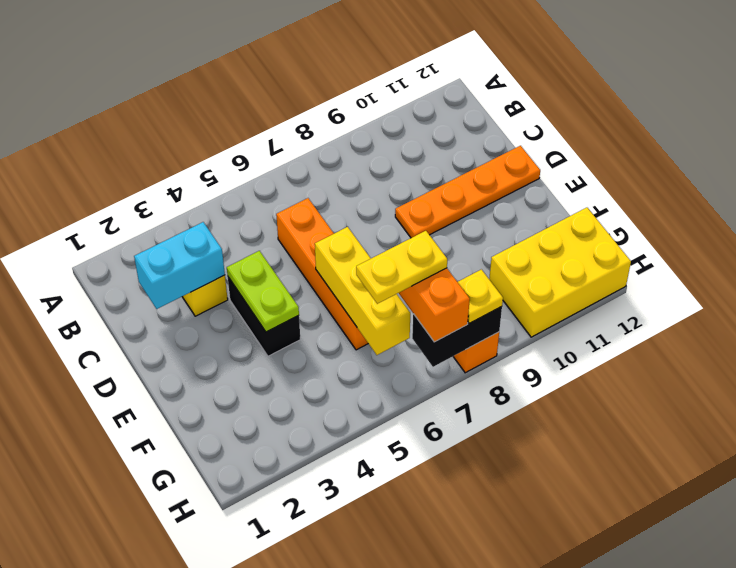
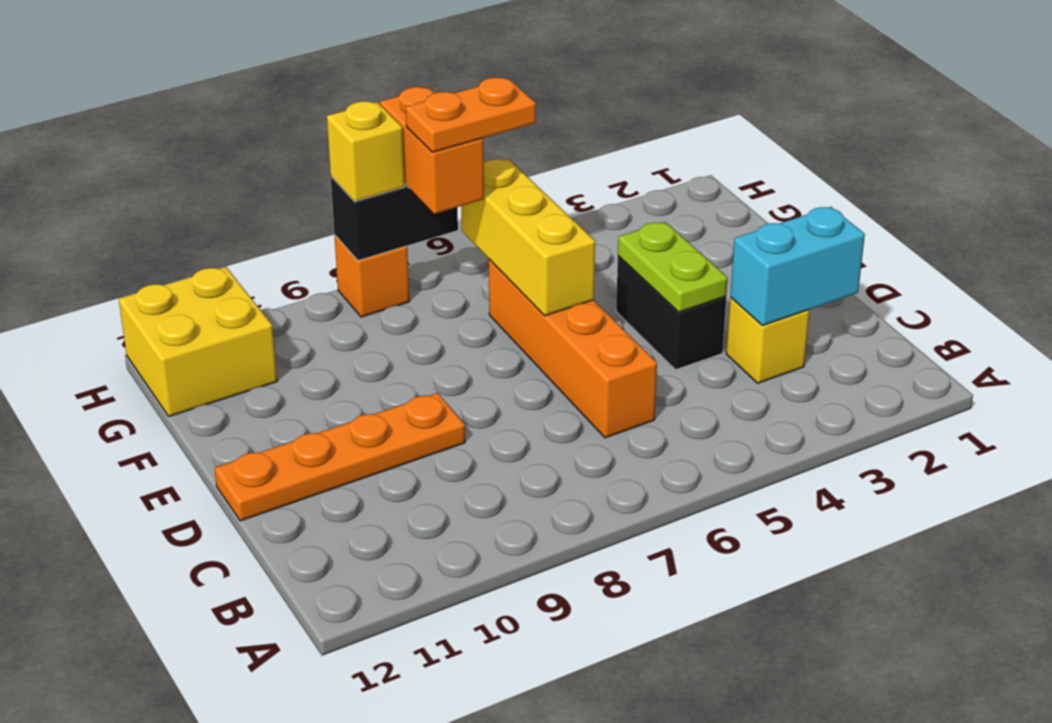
yellow 1x2 plate [356,231,447,304] -> orange 1x2 plate [406,78,536,152]
yellow 2x3 brick [489,208,631,337] -> yellow 2x2 brick [119,267,277,416]
yellow 1x1 plate [458,269,503,323] -> yellow 1x1 brick [327,101,405,202]

